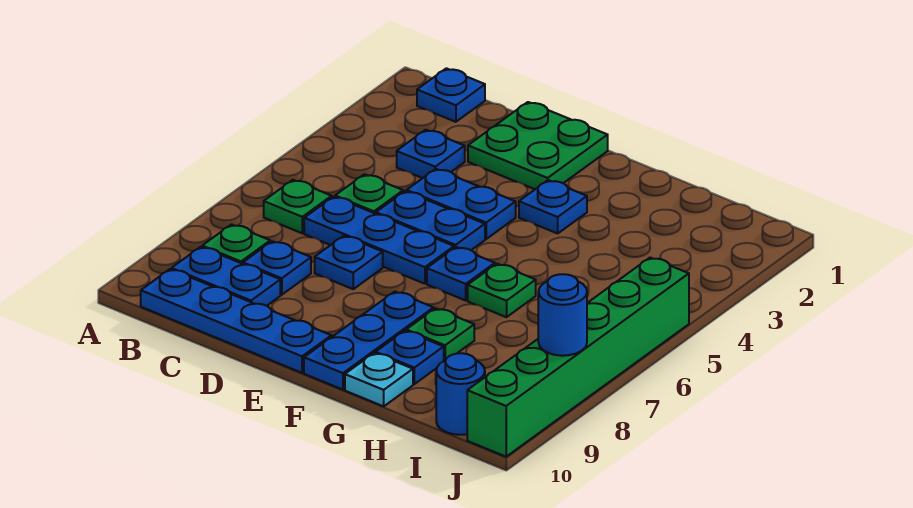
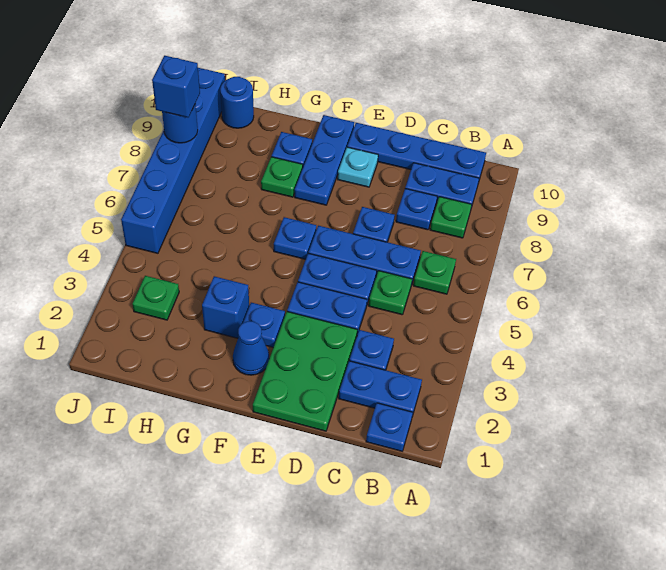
none -> blue 1x2 plate [339,361,422,416]
green 2x2 plate [468,102,608,189] -> green 2x3 plate [253,312,357,431]
none -> blue 1x1 cone [233,321,269,375]
none -> blue 1x1 brick [202,276,249,338]
green 1x1 plate [468,264,536,317] -> green 1x1 plate moved to [132,276,179,320]
cyan 1x1 plate [345,353,413,406] -> cyan 1x1 plate moved to [338,147,378,187]
green 1x6 brick [467,258,689,457] -> blue 1x6 brick [121,68,225,253]
none -> blue 1x1 brick [152,56,200,117]

